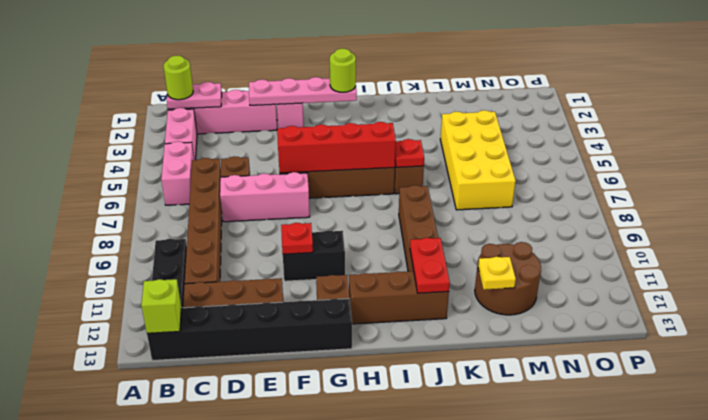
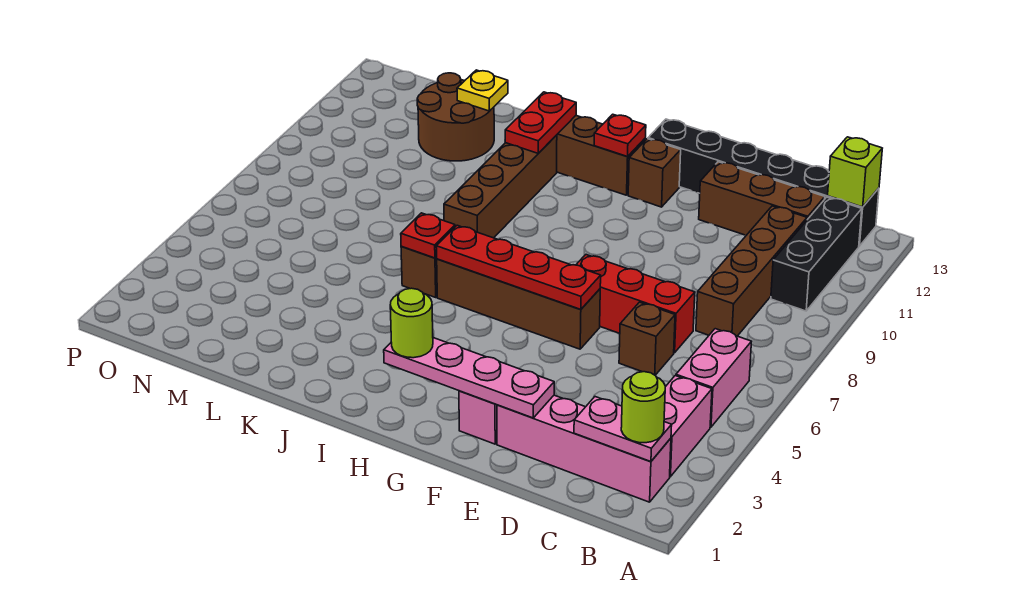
brown 1x6 brick [185,158,222,284] -> brown 1x4 brick [696,206,807,336]
pink 1x3 brick [220,172,310,222] -> red 1x3 brick [576,255,695,353]
red 1x4 brick [277,122,396,173] -> red 1x4 plate [436,225,601,309]
black 1x2 brick [283,230,345,281] -> none
red 1x1 plate [281,223,313,254] -> red 1x1 plate moved to [594,114,646,157]
yellow 2x4 brick [440,110,516,210] -> none

